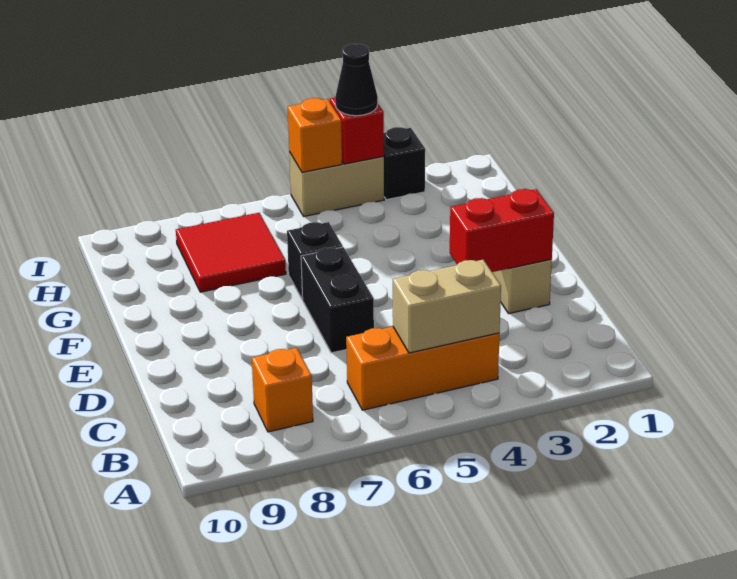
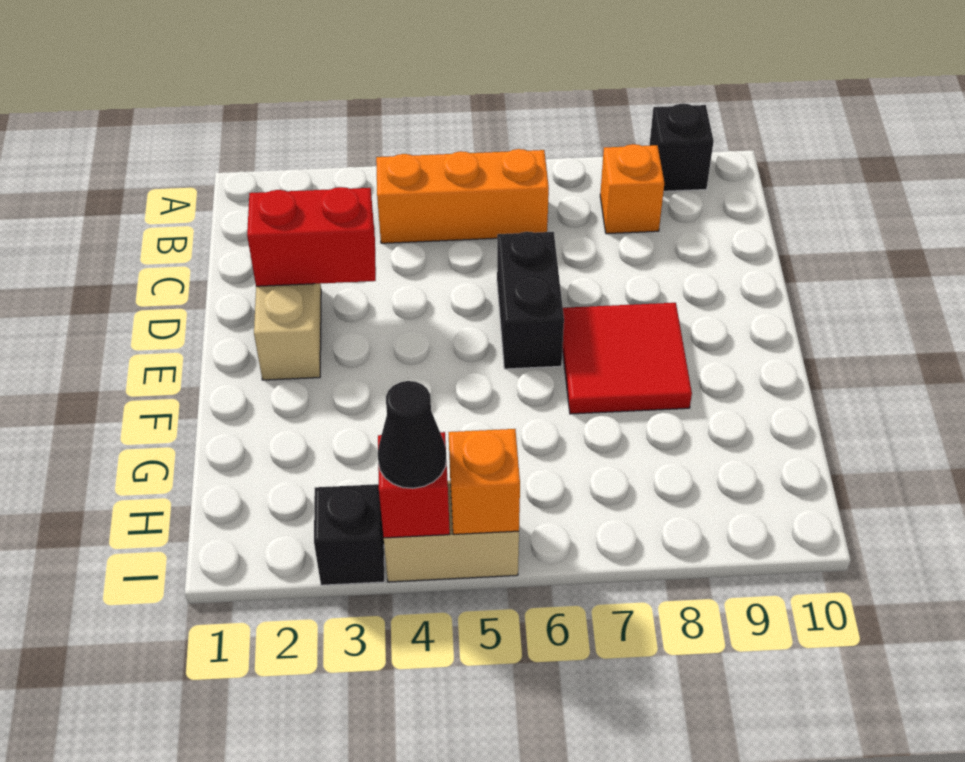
tan 1x2 brick [393,260,501,353] -> none
black 1x1 brick [287,222,343,299] -> black 1x1 brick moved to [649,104,714,191]
red 2x2 tile [176,213,286,292] -> red 2x2 tile moved to [562,303,692,414]

